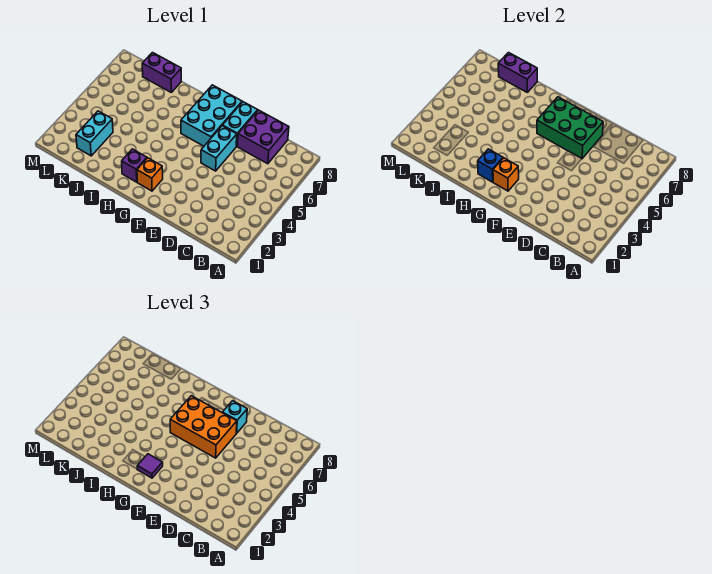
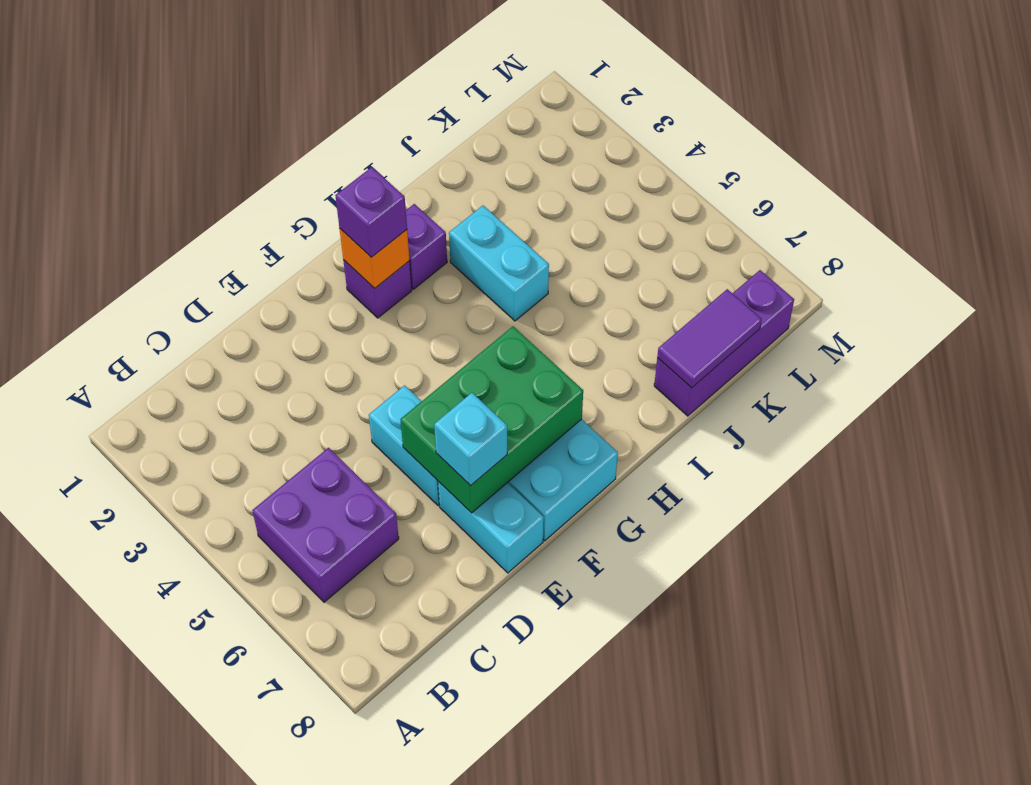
purple 2x2 brick [237,110,289,164] -> purple 2x2 brick moved to [252,448,399,602]
orange 2x3 brick [170,396,237,458] -> none
orange 1x1 brick [137,158,163,191] -> purple 1x1 brick [343,260,412,318]
purple 1x1 tile [137,454,163,478] -> purple 1x1 brick [335,167,407,257]
blue 1x1 brick [478,149,503,182] -> none
purple 1x2 brick [142,53,181,92] -> purple 1x3 brick [654,270,794,416]
purple 1x2 brick [498,53,537,92] -> purple 1x2 tile [657,289,762,388]
cyan 1x2 brick [76,111,113,156] -> cyan 1x2 brick moved to [449,206,549,321]

